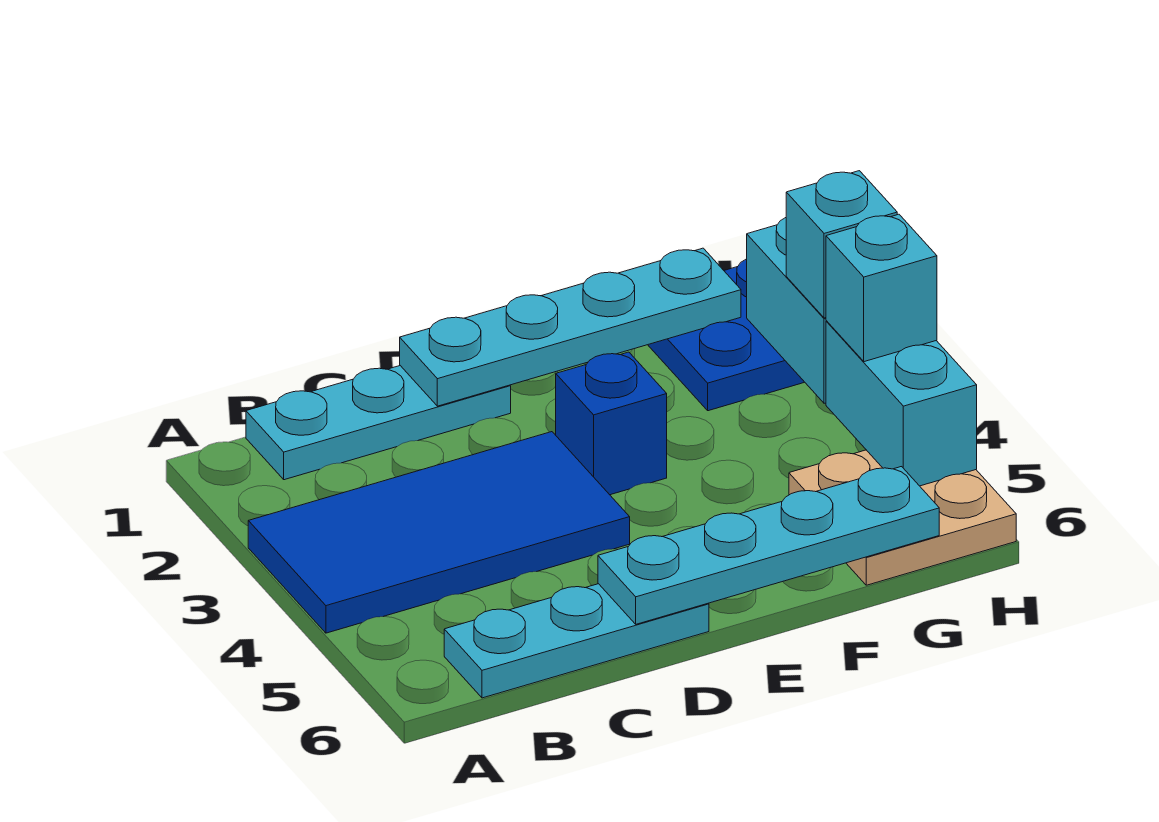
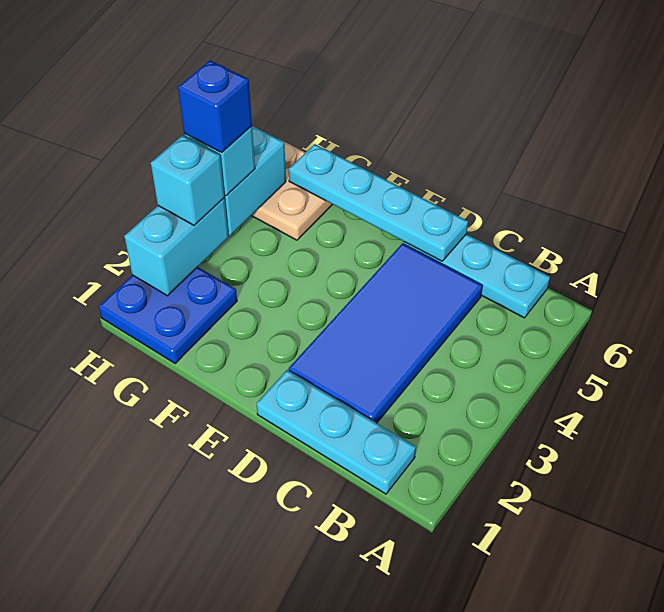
blue 2x4 tile [248,432,630,633] -> blue 2x4 tile turned to [289,243,483,423]
cyan 1x4 plate [400,248,741,406] -> none
blue 1x1 brick [556,352,667,495] -> blue 1x1 brick moved to [178,60,252,153]

